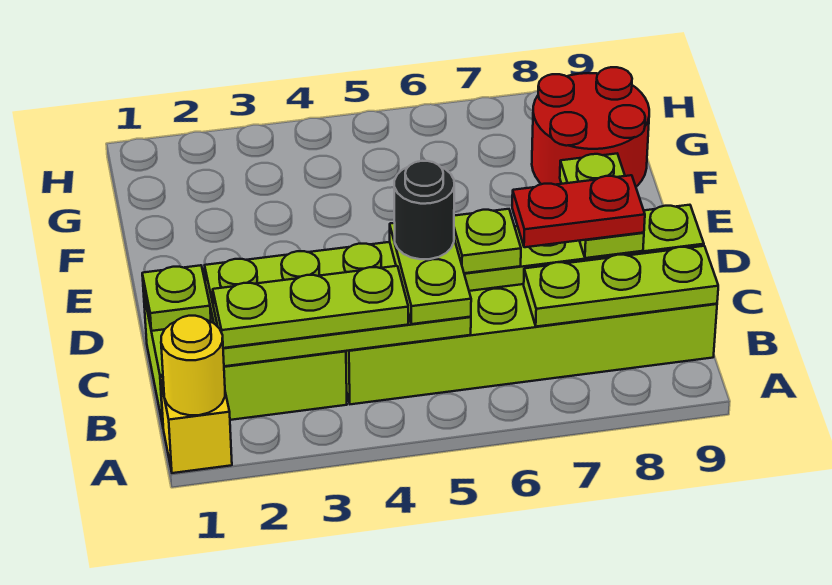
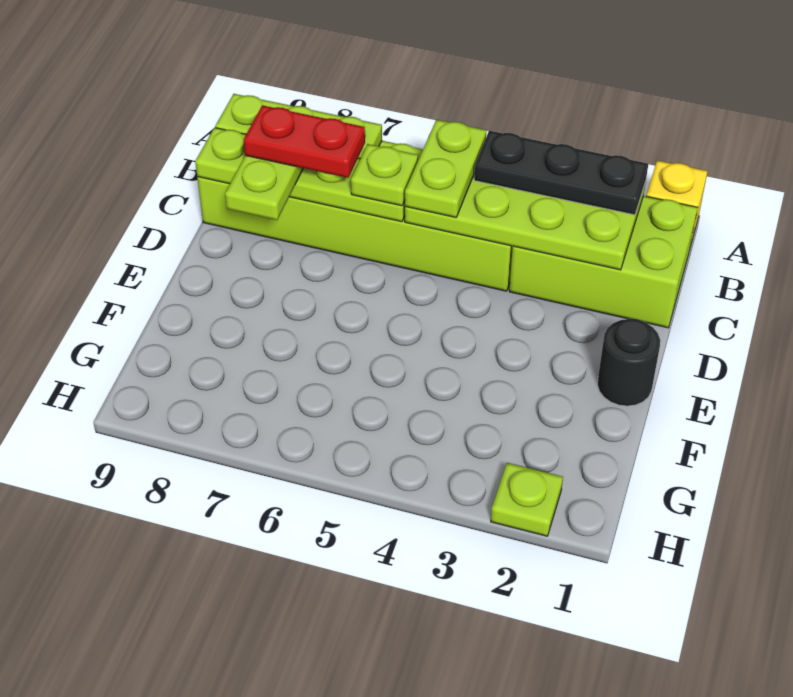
yellow 1x1 round brick [161,316,225,415] -> none
lime 1x3 plate [213,266,408,348] -> black 1x3 plate [474,131,648,215]
lime 1x1 plate [142,265,211,331] -> lime 1x1 plate moved to [491,463,563,536]
black 1x1 round brick [394,161,454,259] -> black 1x1 round brick moved to [597,319,660,406]
red 2x2 round brick [532,67,649,187] -> none

